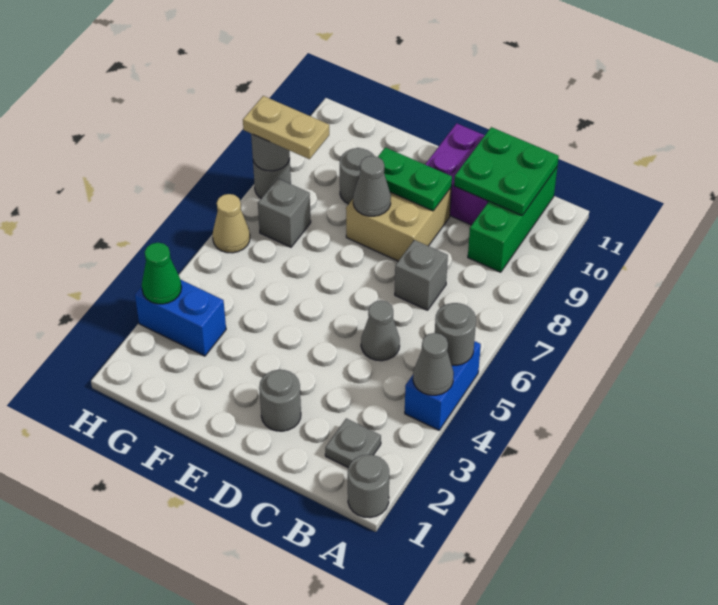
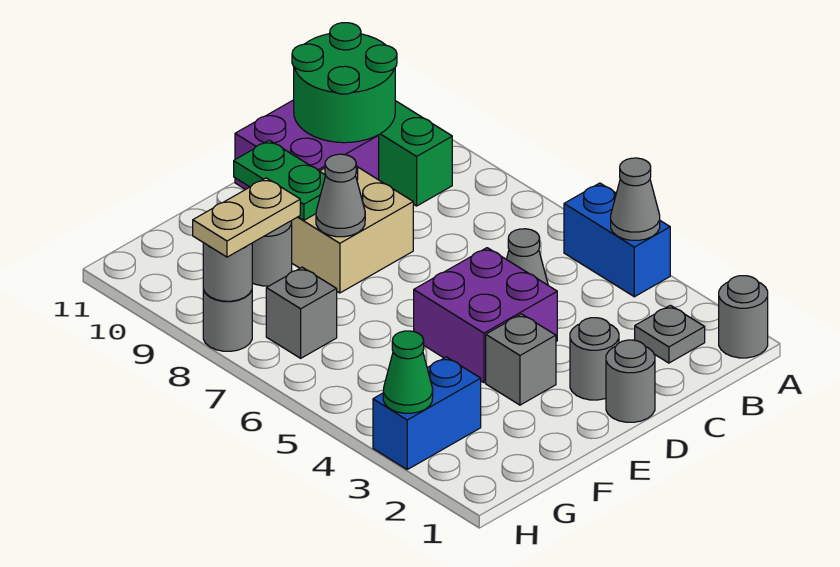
grey 1x1 round brick [435,303,476,365] -> grey 1x1 round brick moved to [606,340,655,422]
green 2x2 plate [454,127,559,215] -> green 2x2 round brick [292,23,397,143]
grey 1x1 brick [395,240,448,310] -> grey 1x1 brick moved to [486,314,556,405]
none -> purple 2x2 brick [414,248,557,383]
green 1x2 plate [378,147,452,211] -> green 1x2 plate turned to [234,140,326,220]
tan 1x1 cone [213,194,250,253] -> none

